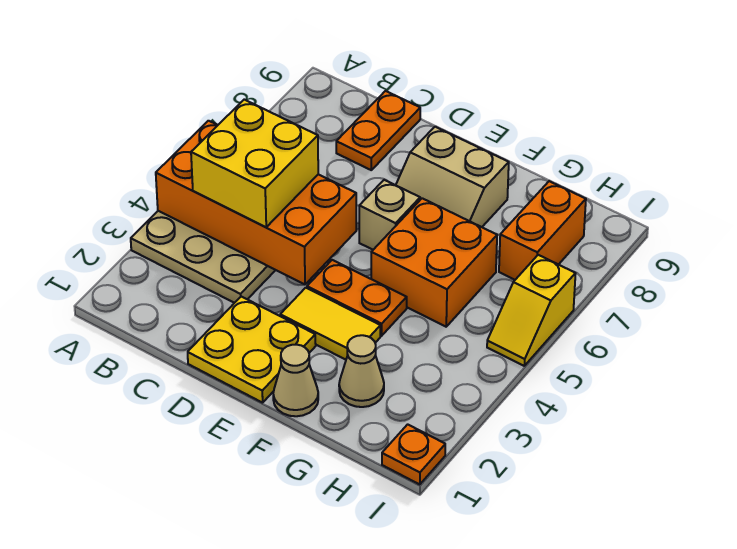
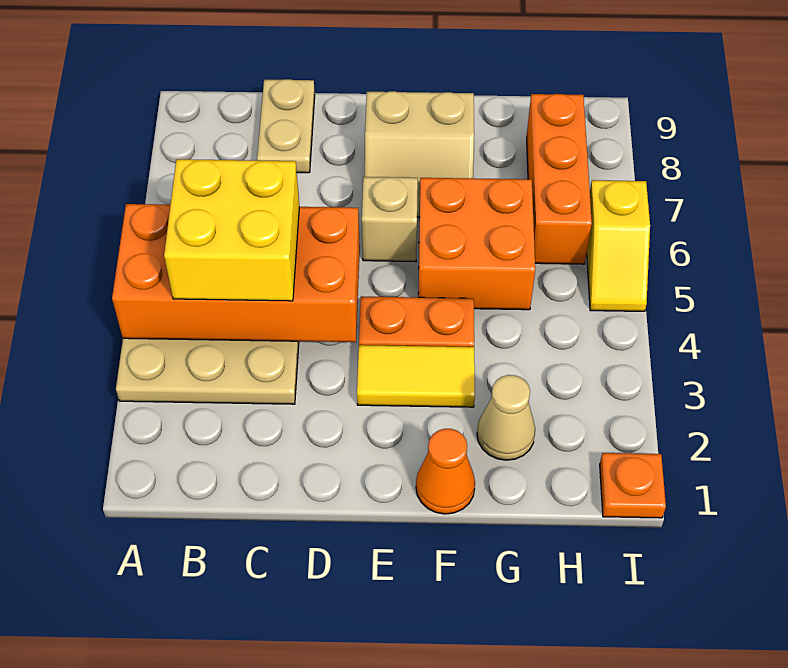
orange 1x2 plate [336,91,420,170] -> tan 1x2 plate [257,79,315,173]
yellow 2x2 plate [188,297,316,403] -> none
tan 1x1 cone [273,345,318,416] -> orange 1x1 cone [416,429,475,514]
orange 1x2 brick [499,181,586,280] -> orange 1x3 brick [527,94,592,264]

